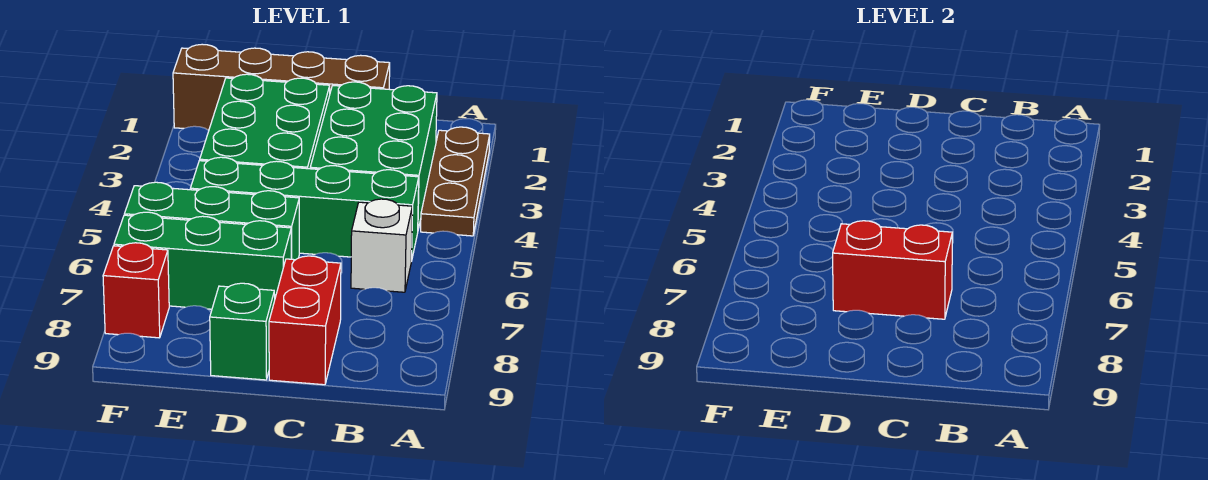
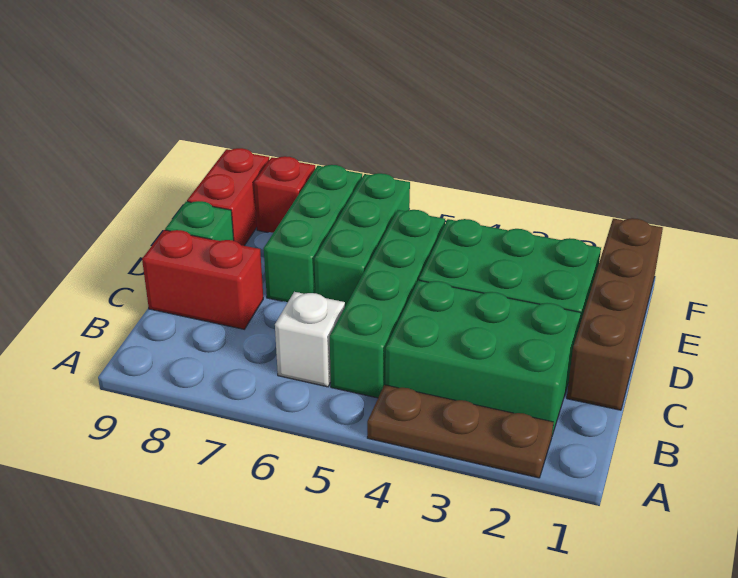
red 1x2 brick [833,221,952,319] -> red 1x2 brick moved to [187,148,269,246]

